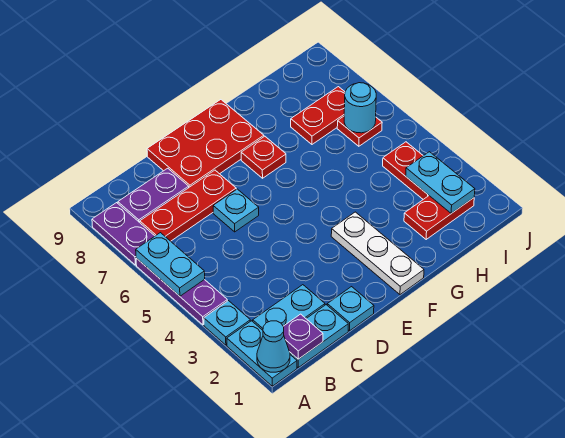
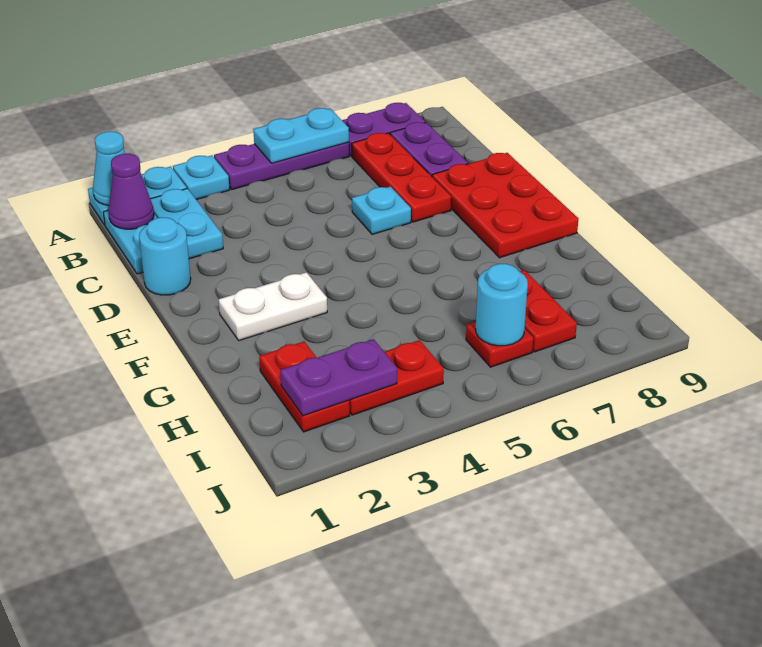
purple 1x1 plate [283,314,323,359] -> purple 1x1 cone [108,154,154,229]
cyan 1x1 plate [327,287,374,331] -> cyan 1x1 round brick [139,217,191,295]
white 1x3 plate [331,212,424,295] -> white 1x2 plate [219,272,327,341]
red 1x1 plate [241,136,286,178] -> none
cyan 1x2 plate [406,152,475,213] -> purple 1x2 plate [280,339,397,416]

